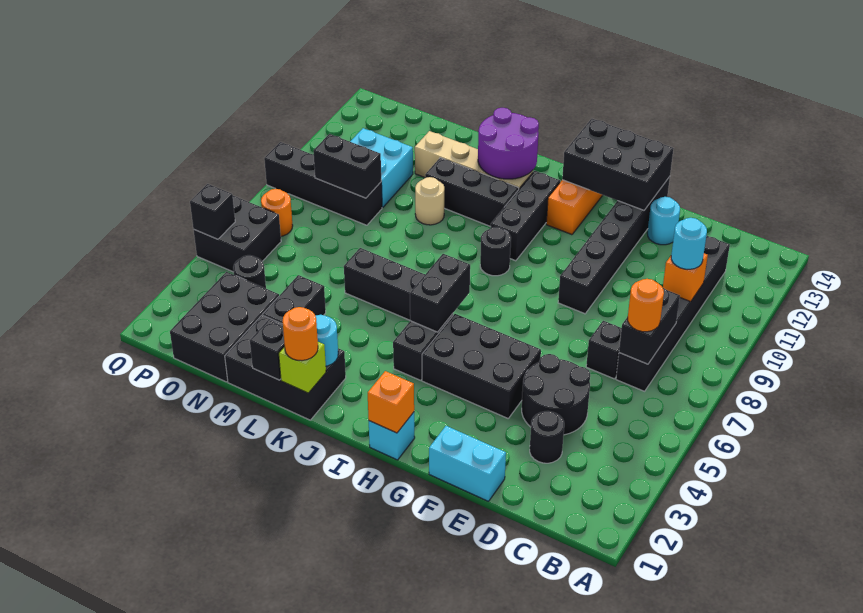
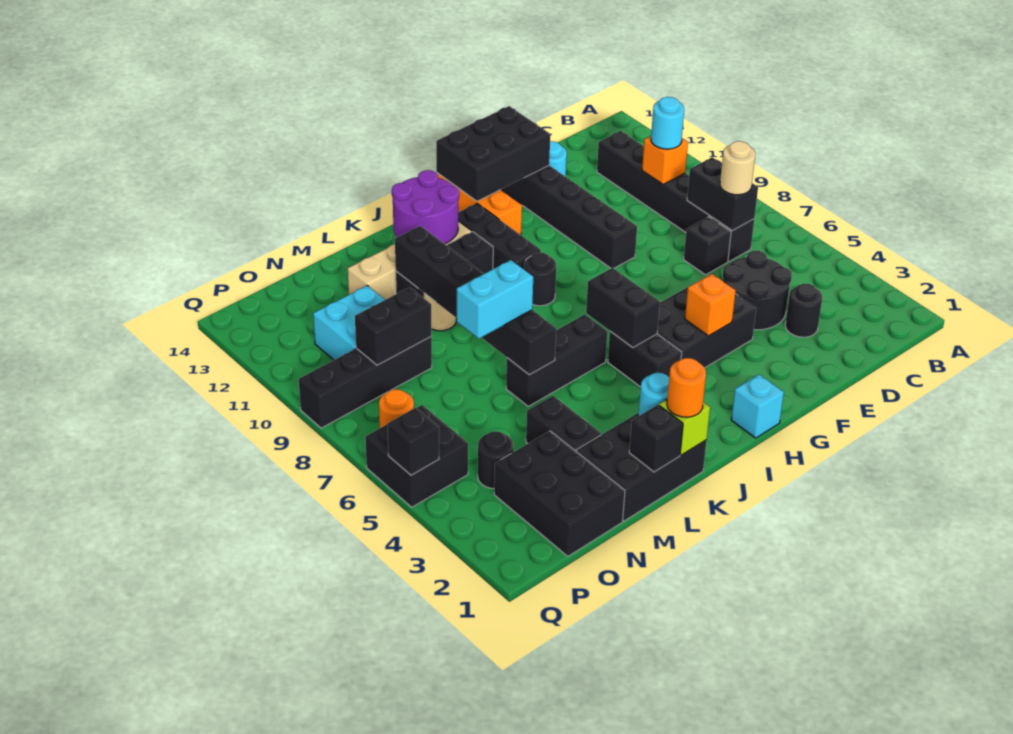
orange 1x1 round brick [628,279,664,332] -> tan 1x1 round brick [720,141,755,195]
cyan 1x2 brick [429,426,506,501] -> cyan 1x2 brick moved to [457,260,533,339]
orange 1x1 brick [368,371,414,433] -> orange 1x1 brick moved to [685,274,736,336]
none -> black 1x6 brick [395,226,556,375]

